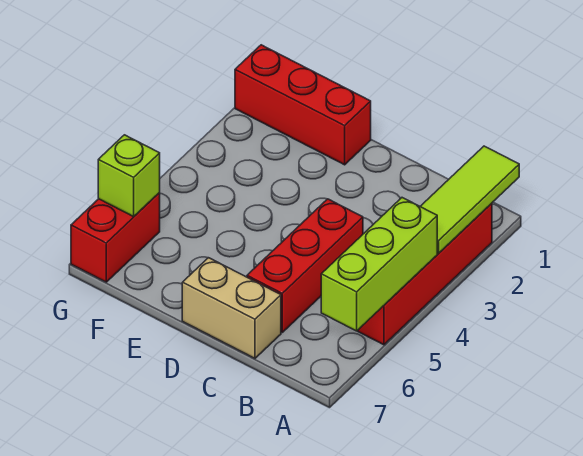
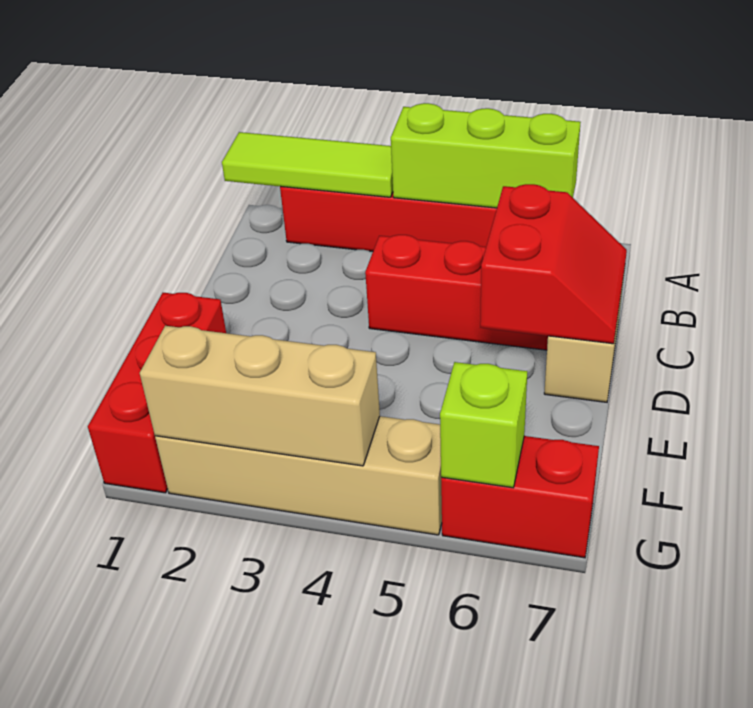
none -> red 2x2 slope [480,184,627,344]
none -> tan 1x4 brick [155,416,442,535]
none -> tan 1x3 brick [140,326,380,466]

